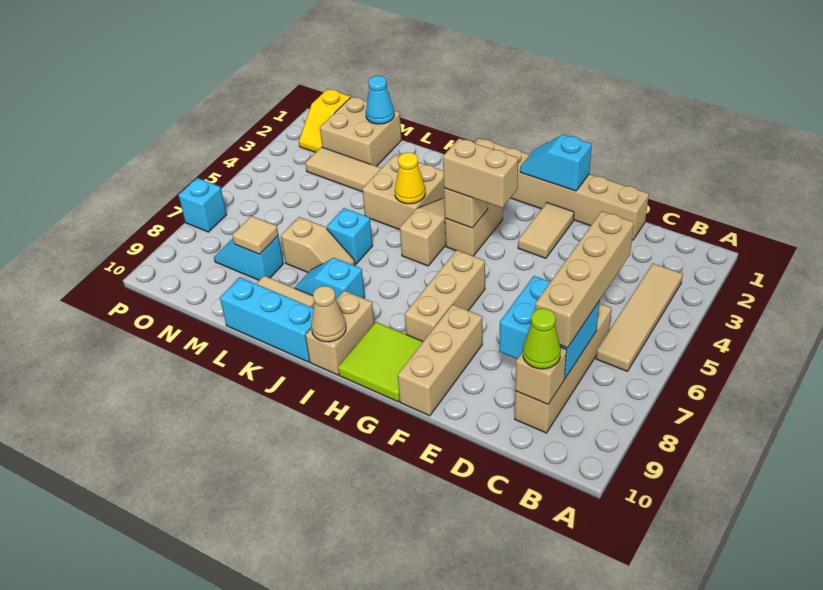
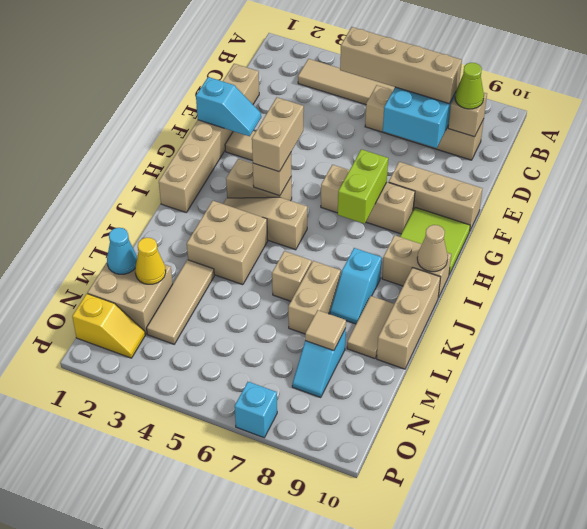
cyan 1x2 slope [520,135,592,191] -> cyan 1x2 slope turned to [196,77,261,136]
none -> lime 1x2 brick [338,149,388,224]
yellow 1x1 cone [395,152,425,204] -> yellow 1x1 cone moved to [135,238,166,284]
cyan 1x3 brick [220,277,314,362] -> tan 1x3 brick [377,268,441,369]
cyan 1x1 brick [327,208,373,264] -> tan 1x1 brick [272,251,312,301]
tan 1x2 slope [281,217,355,272] -> tan 1x2 brick [288,261,341,334]

